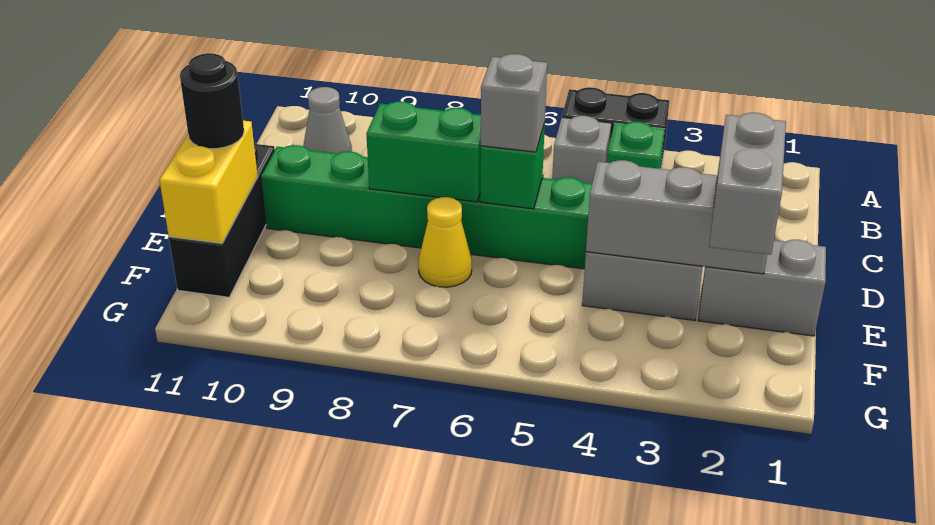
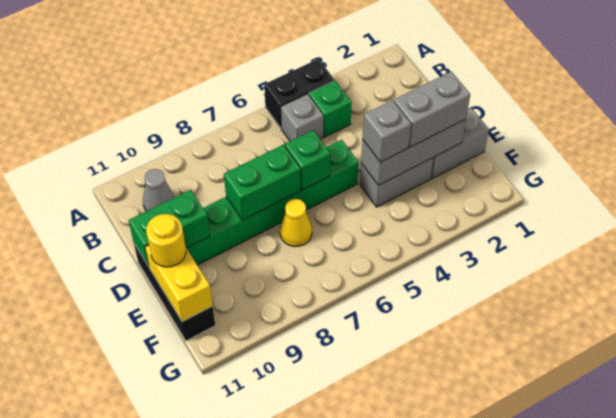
grey 1x1 brick [481,54,547,152] -> grey 1x1 brick moved to [363,100,411,162]
none -> green 1x2 brick [129,190,210,267]
grey 1x2 brick [709,113,786,255] -> grey 1x2 brick turned to [394,72,470,147]
black 1x1 round brick [180,53,244,149] -> yellow 1x1 round brick [146,214,186,267]

